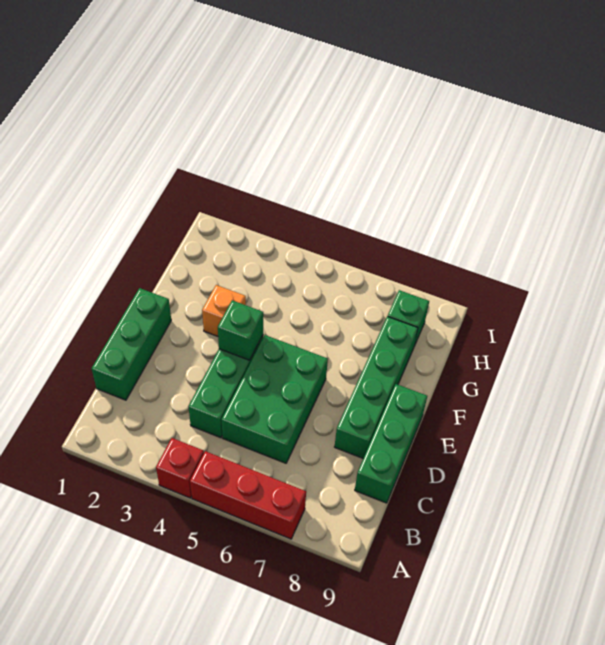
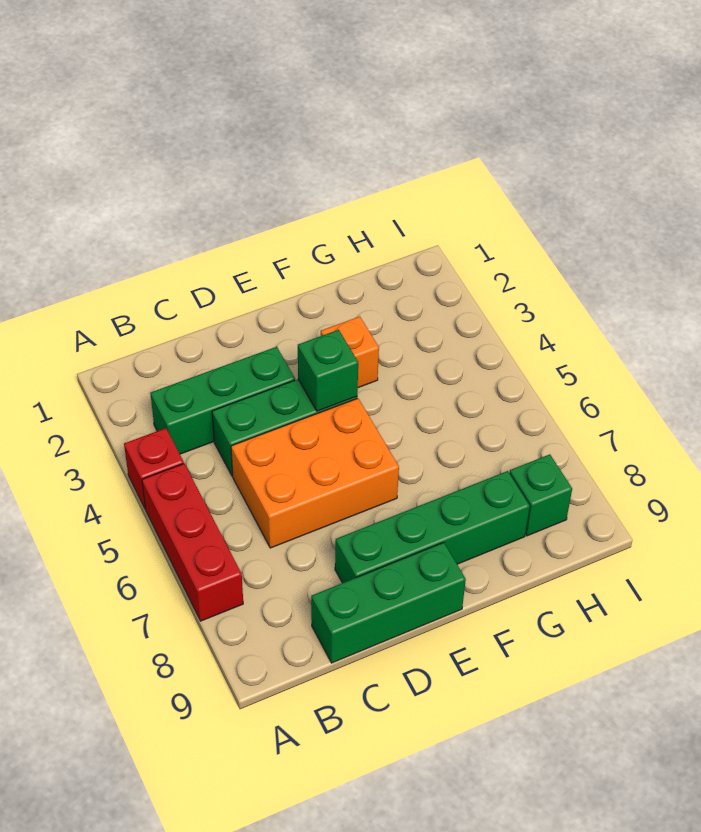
green 1x3 brick [92,288,171,400] -> green 1x3 brick moved to [150,347,295,454]
green 2x3 brick [222,335,328,463] -> orange 2x3 brick [231,398,399,548]

